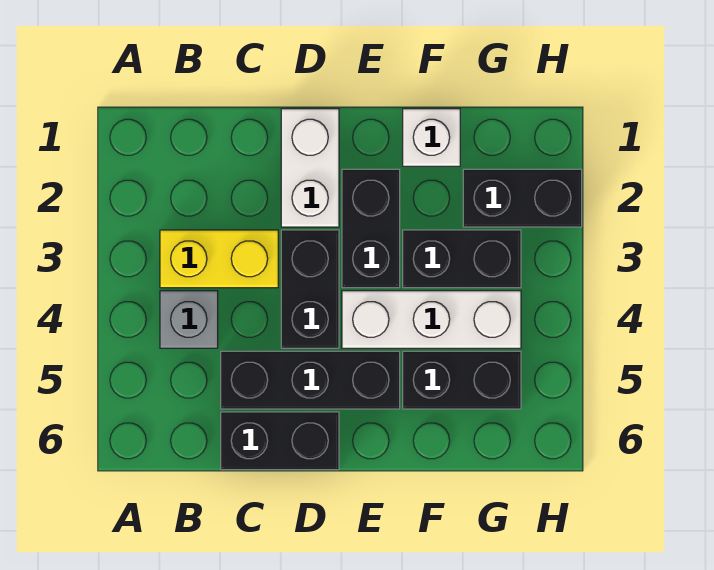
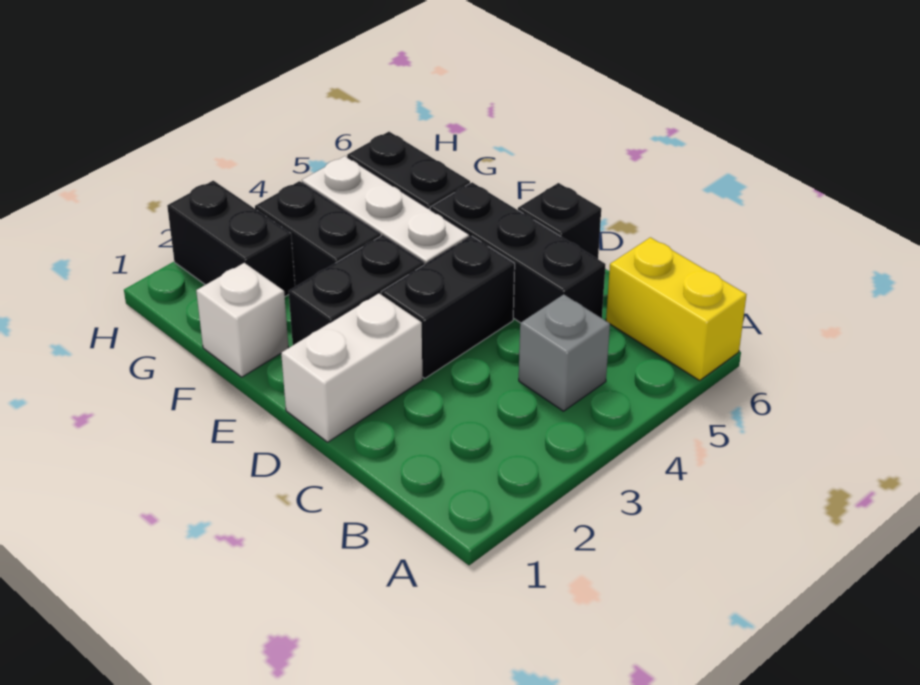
yellow 1x2 brick [160,230,278,288] -> yellow 1x2 brick moved to [606,237,747,381]
black 1x2 brick [221,412,339,470] -> black 1x1 brick [518,183,601,259]

